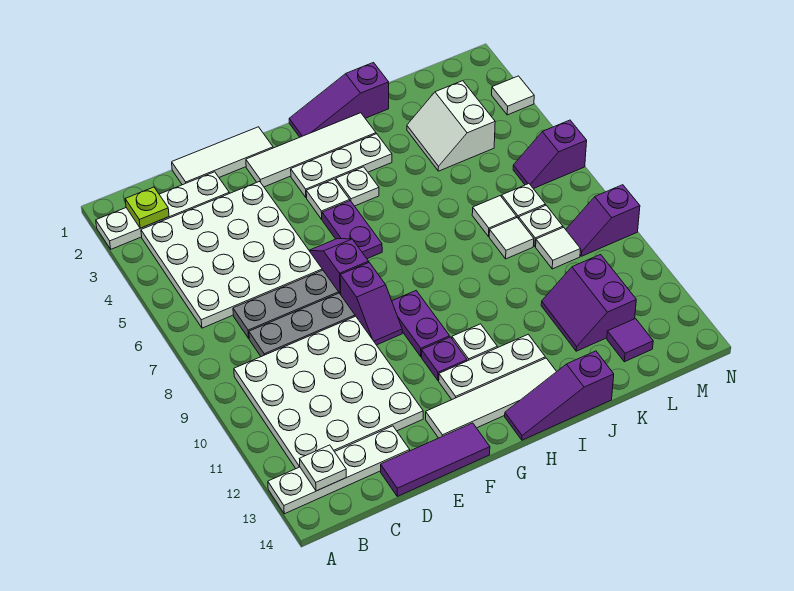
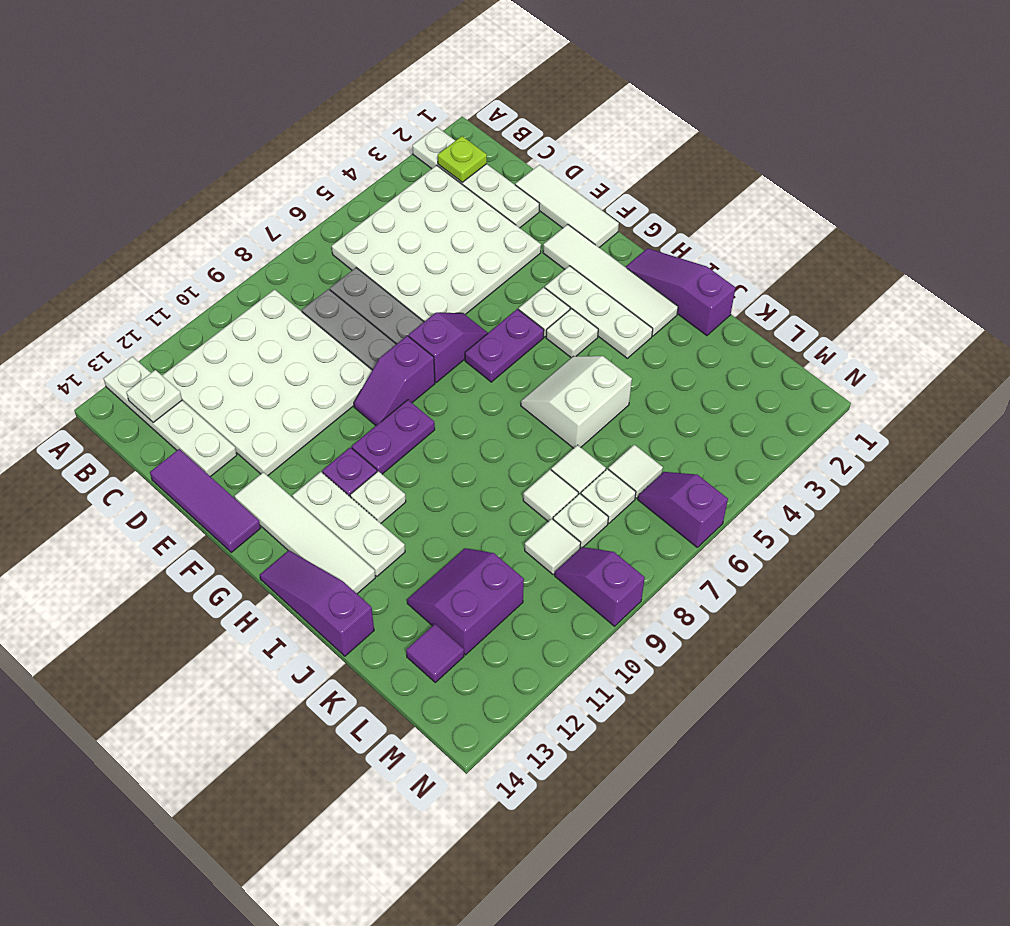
white 2x2 slope [407,81,495,171] -> white 2x2 slope moved to [521,356,632,448]
white 1x1 tile [492,76,534,115] -> white 1x1 tile moved to [608,445,663,498]

